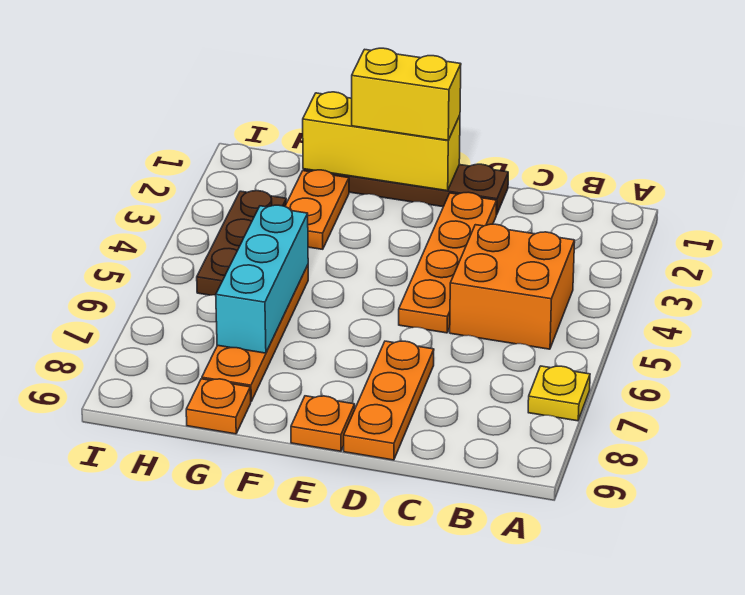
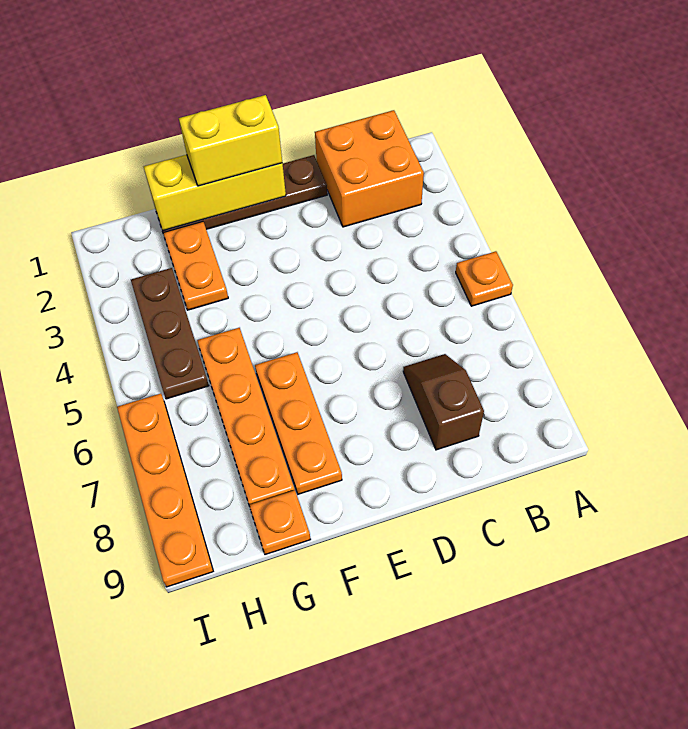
yellow 1x1 plate [528,366,590,421] -> none
orange 2x2 brick [450,224,575,349] -> orange 2x2 brick moved to [315,110,424,227]
none -> brown 1x2 slope [403,354,484,450]
orange 1x4 plate [399,192,497,333] -> orange 1x4 plate moved to [117,394,213,587]
orange 1x3 plate [344,341,434,460] -> orange 1x3 plate moved to [255,352,342,494]
orange 1x1 plate [291,396,355,451] -> orange 1x1 plate moved to [456,251,513,306]
cyan 1x3 brick [216,205,308,353] -> none

